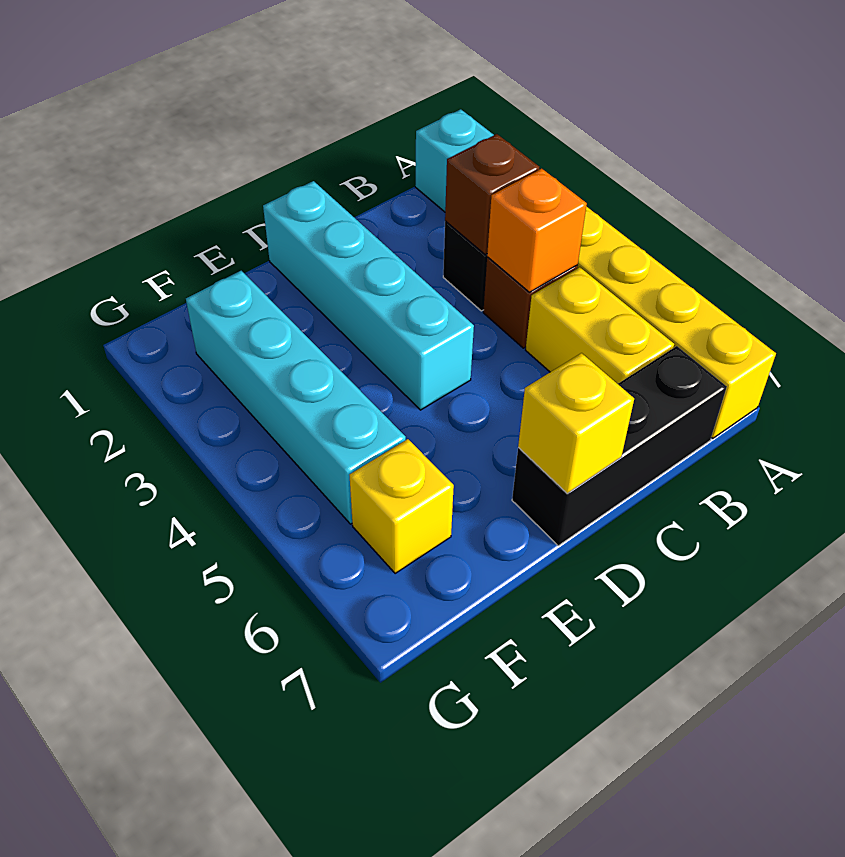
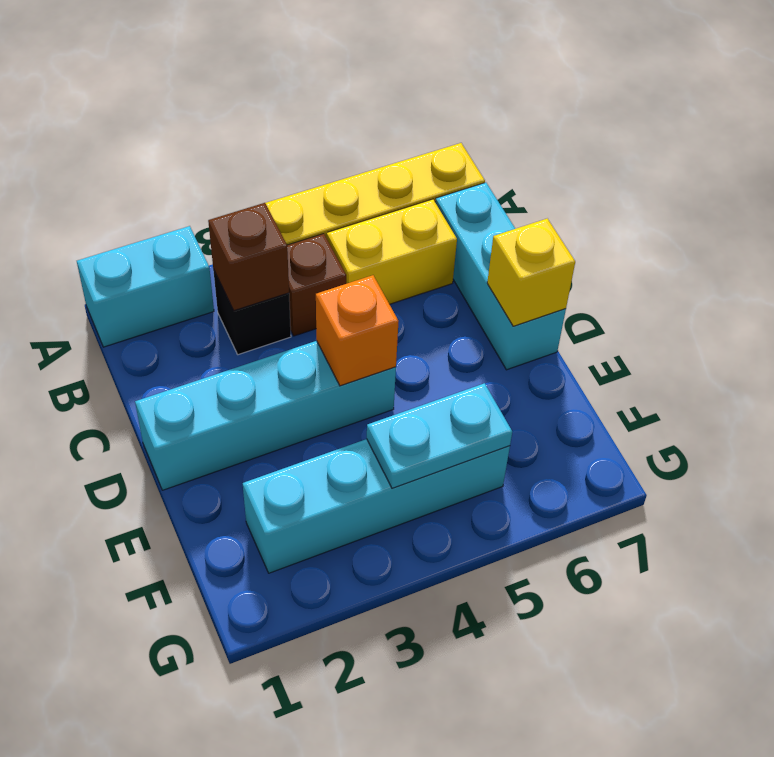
orange 1x1 brick [487,169,587,292] -> orange 1x1 brick moved to [316,275,399,386]
black 1x3 brick [512,346,727,546] -> cyan 1x3 brick [435,183,566,370]
none -> cyan 1x2 plate [367,383,512,489]
yellow 1x1 brick [350,439,454,573] -> none

